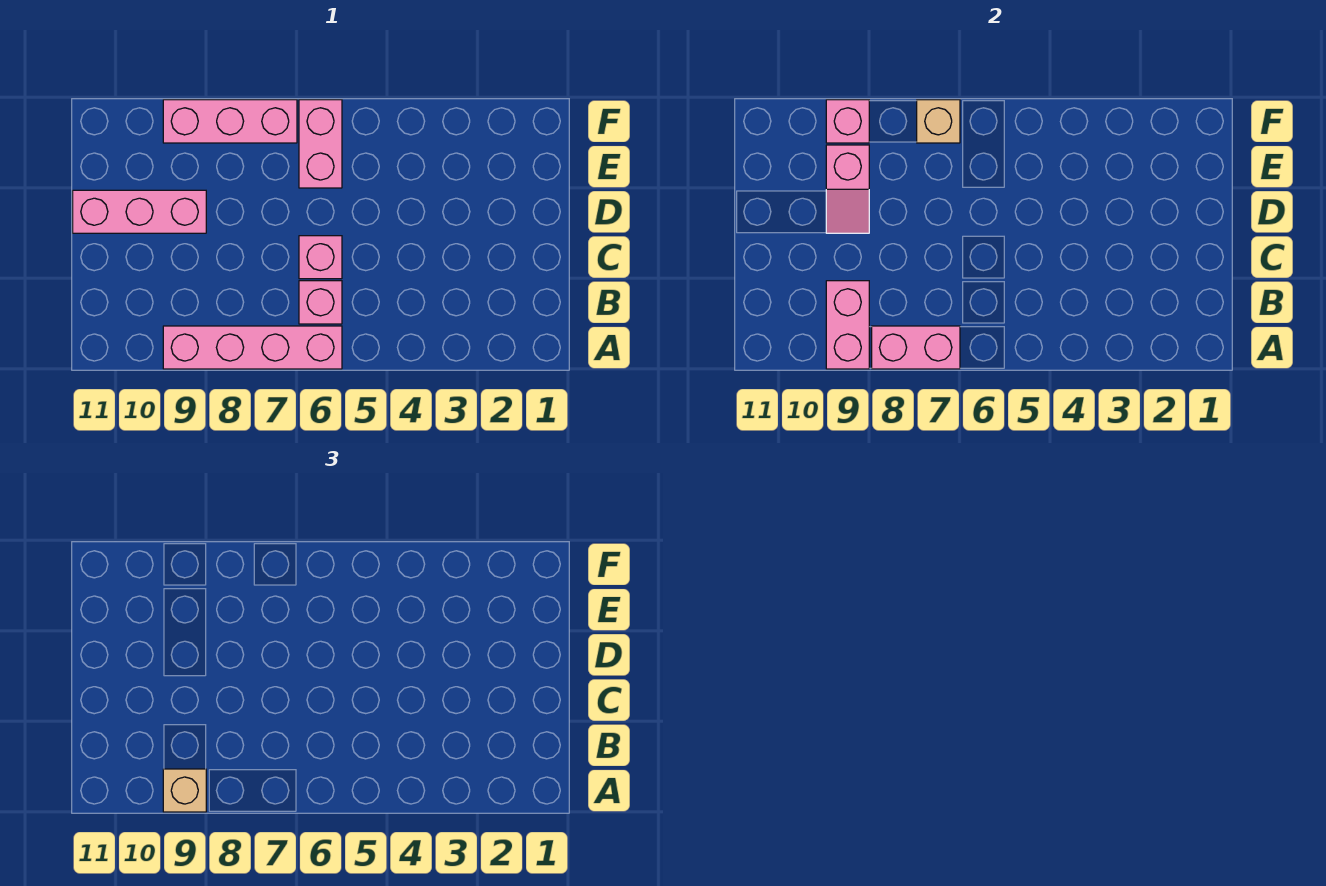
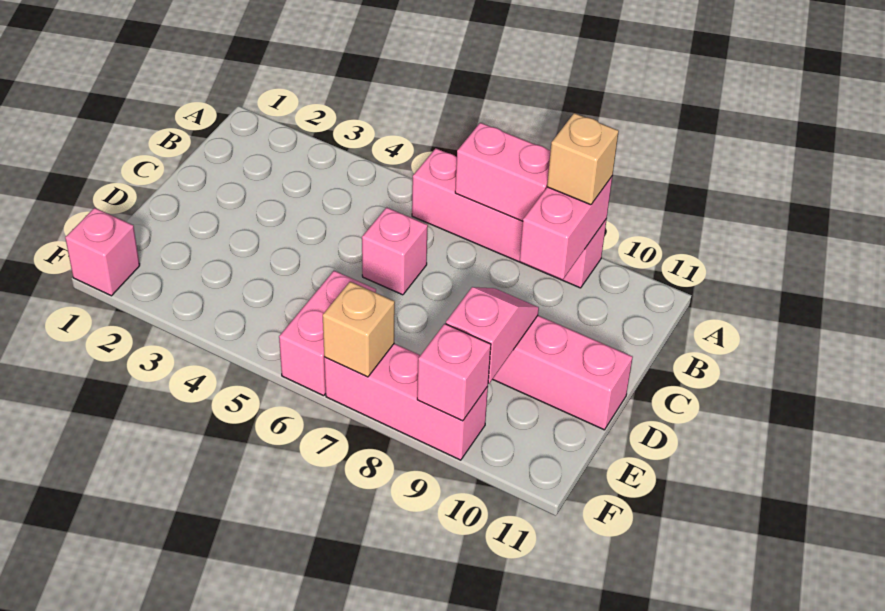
pink 1x1 brick [299,281,342,324] -> pink 1x1 brick moved to [65,208,140,296]

